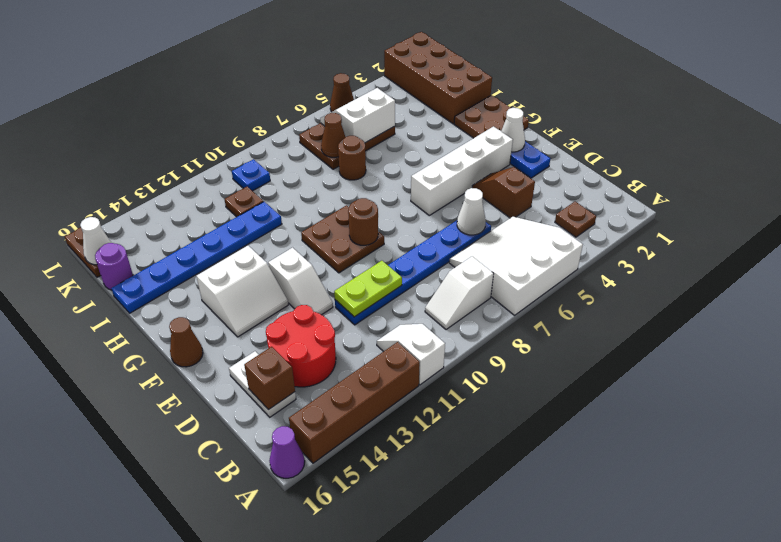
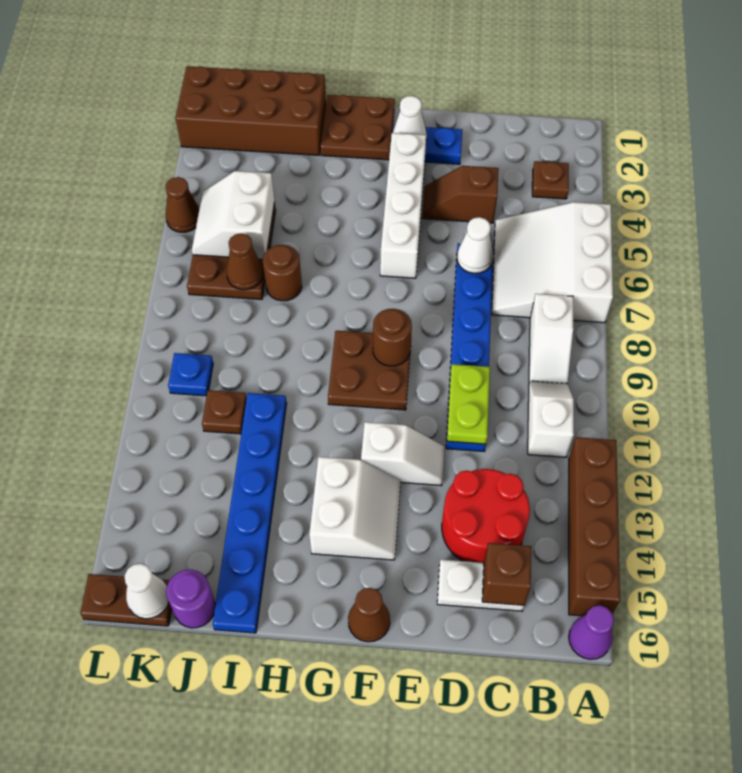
white 1x2 slope [377,324,445,385] -> white 1x2 slope turned to [528,381,574,457]

